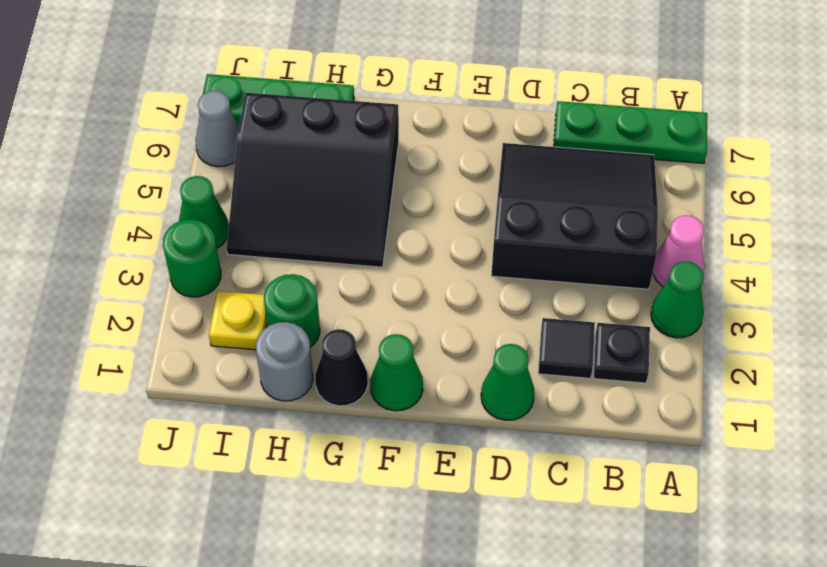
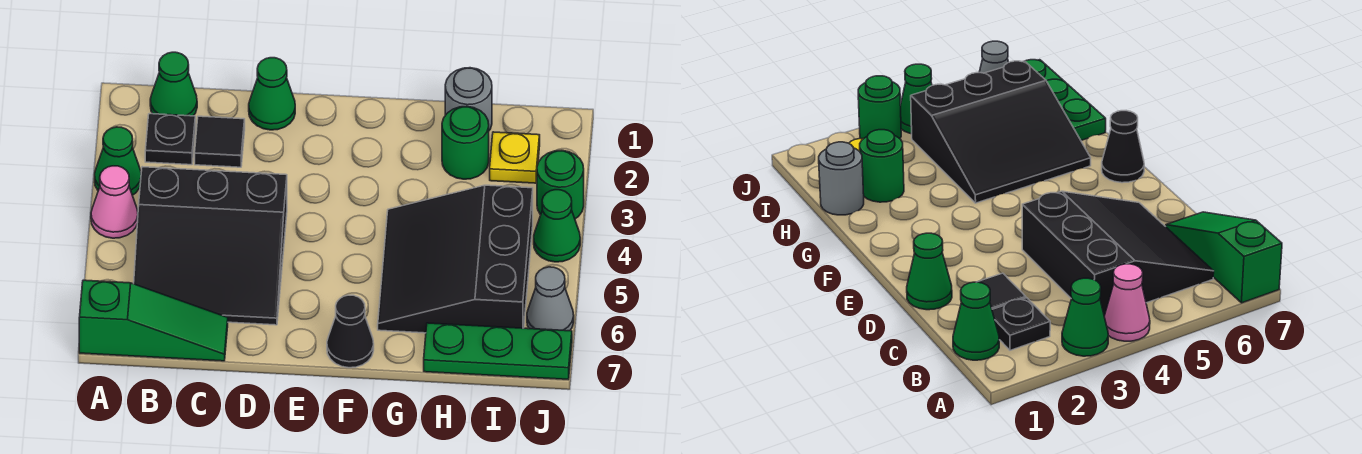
green 1x3 plate [554,101,707,163] -> green 1x3 slope [79,280,228,361]
green 1x1 cone [370,334,423,411] -> green 1x1 cone moved to [150,52,197,116]
black 1x1 cone [315,329,368,406] -> black 1x1 cone moved to [327,295,374,368]
black 3x3 slope [227,93,399,267] -> black 3x3 slope turned to [378,185,533,333]

